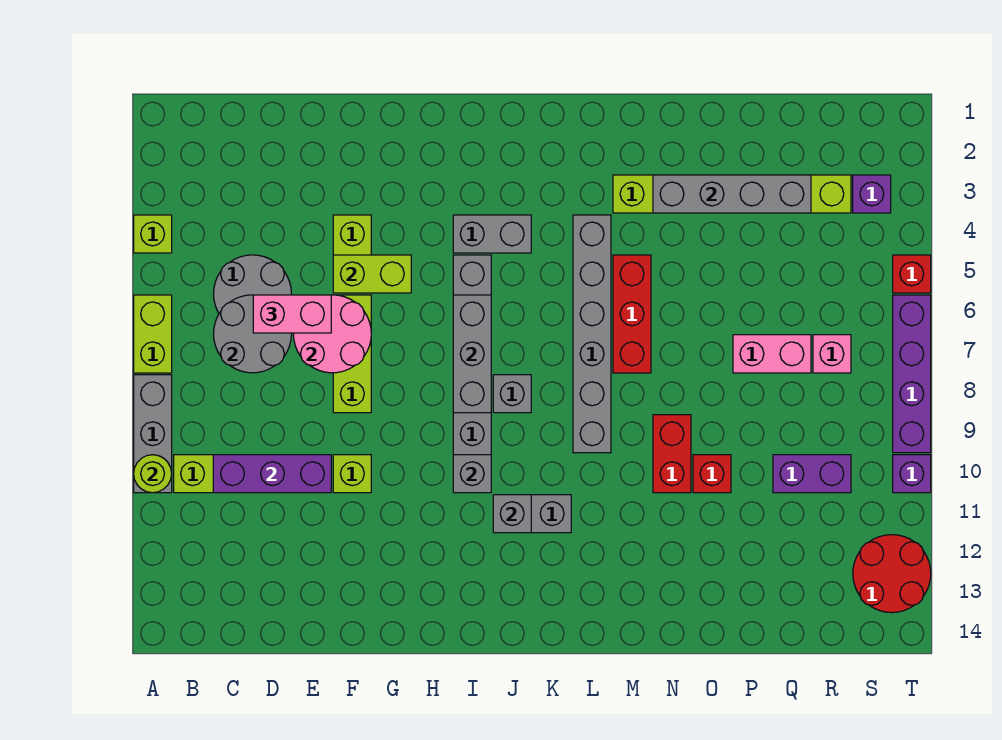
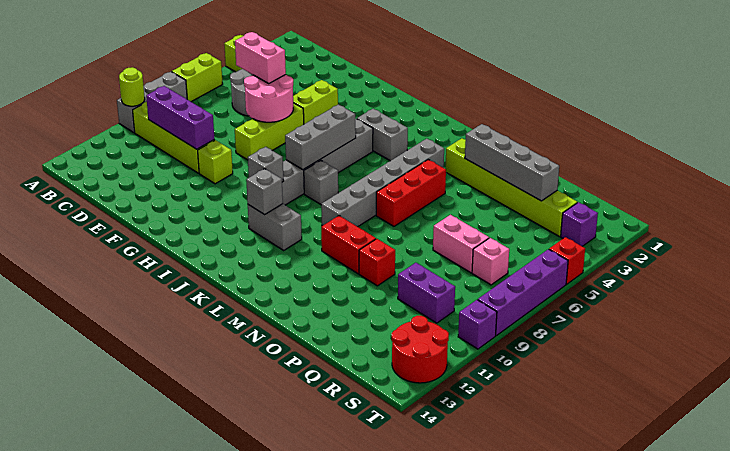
grey 2x2 round brick [214,295,291,373] -> none
lime 1x2 brick [333,255,411,293] -> none
red 1x2 brick [653,415,691,493] -> red 1x2 brick turned to [321,216,376,274]

